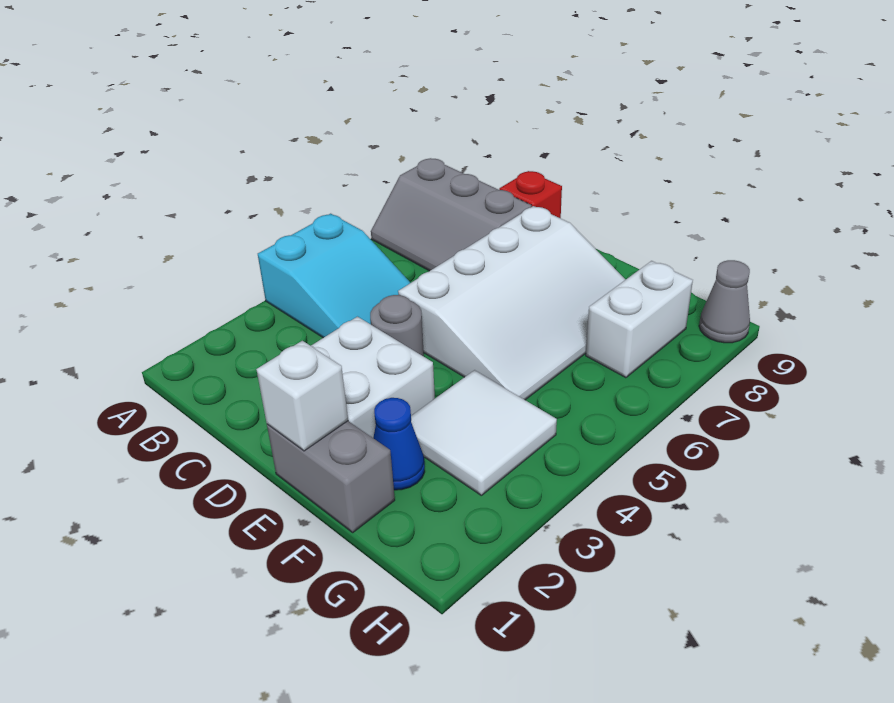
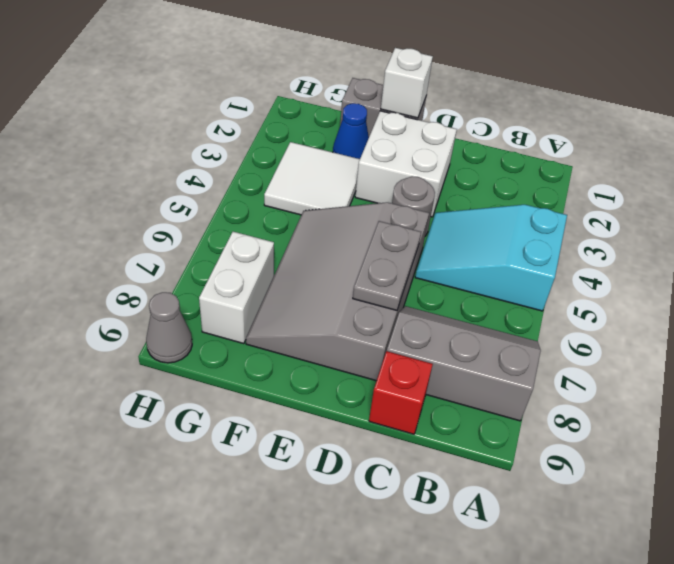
white 3x4 slope [398,206,626,400] -> grey 3x4 slope [246,202,429,381]
none -> grey 1x2 plate [353,221,421,310]

